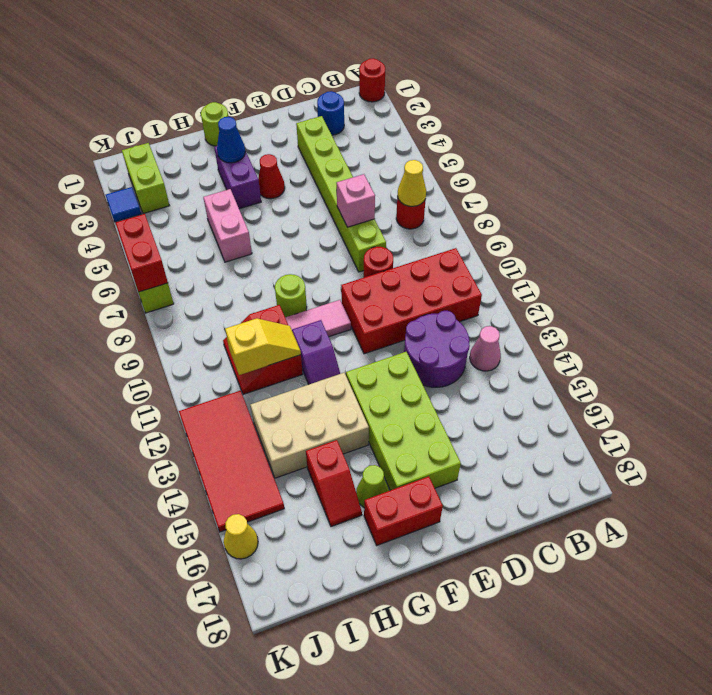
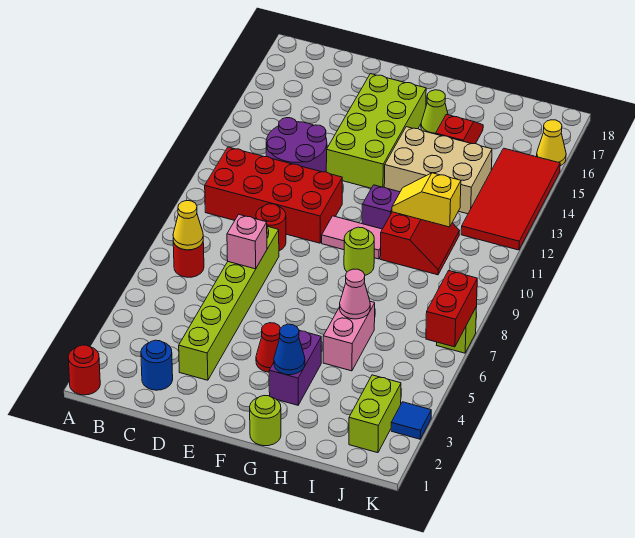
pink 1x1 cone [470,326,501,371] -> pink 1x1 cone moved to [340,269,370,319]
red 1x2 brick [364,476,443,545] -> none

